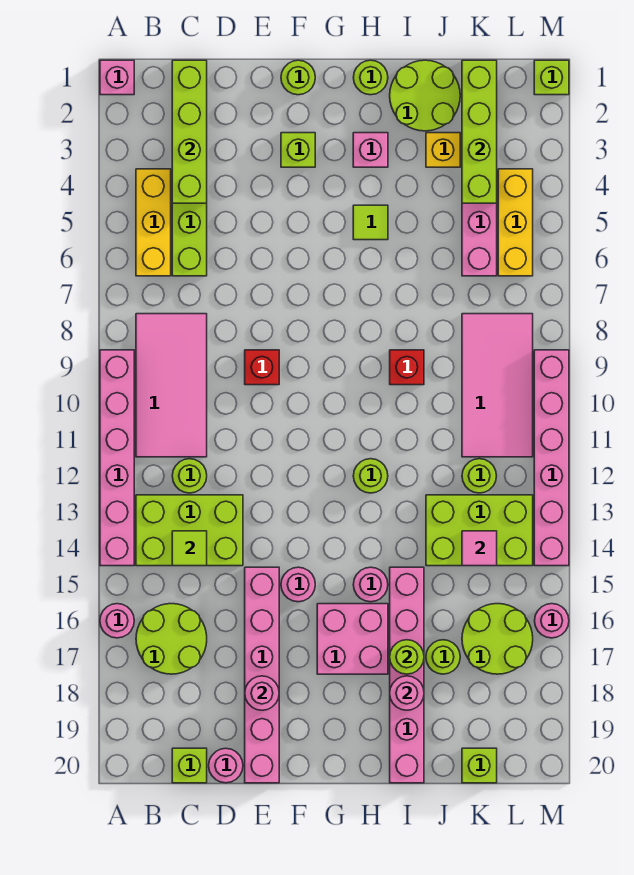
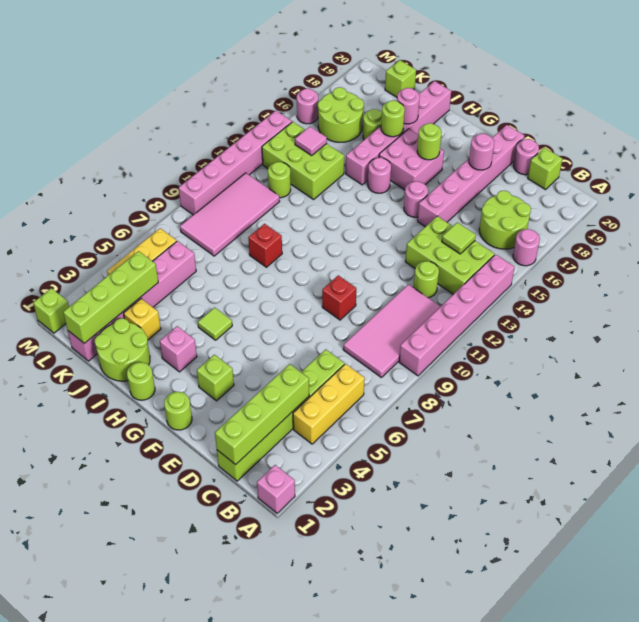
lime 1x1 round brick [353,459,388,493] -> lime 1x1 round brick moved to [417,123,441,160]

